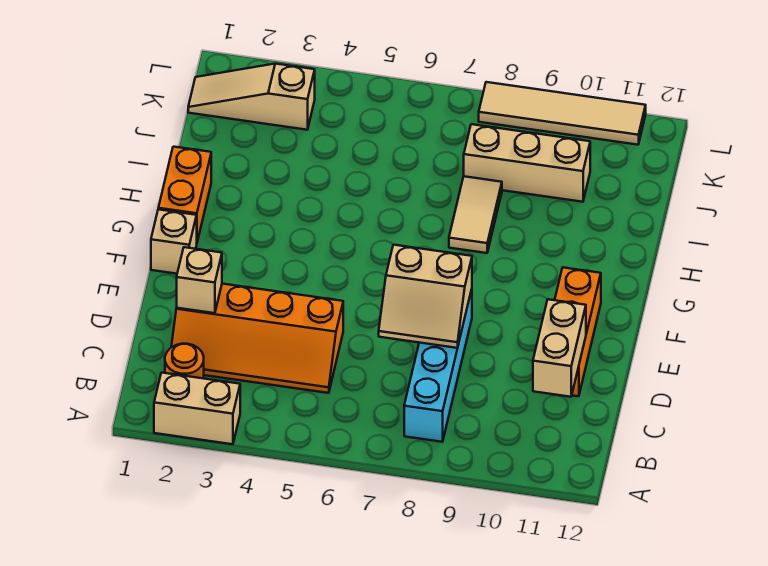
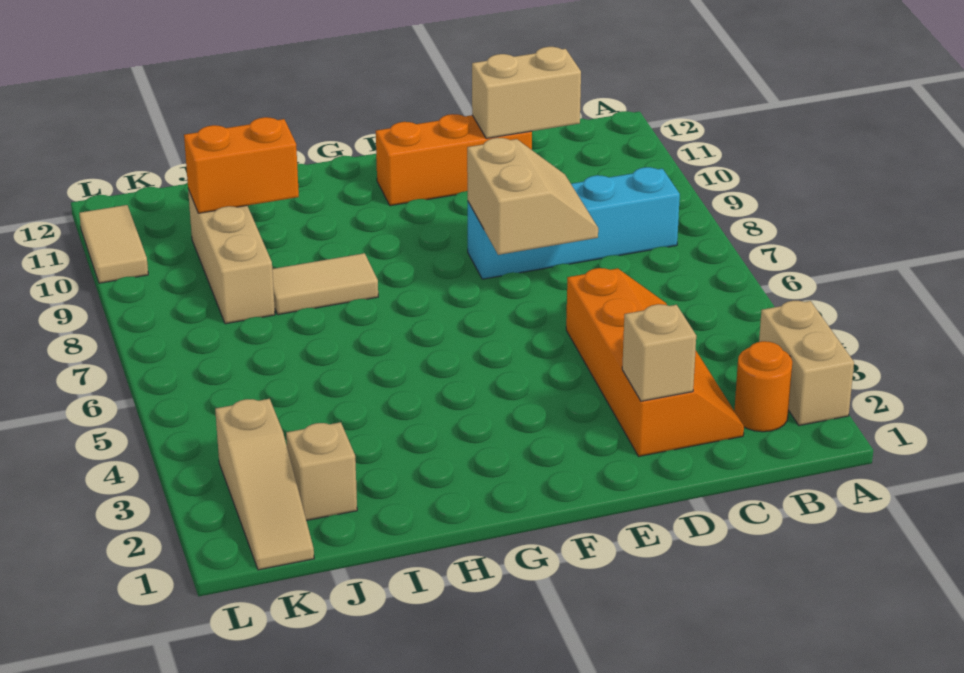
tan 1x1 brick [151,209,197,274] -> tan 1x1 brick moved to [286,422,357,521]
orange 1x2 brick [158,147,211,242] -> orange 1x2 brick moved to [184,117,299,213]
tan 1x4 tile [479,82,646,145] -> tan 1x2 tile [79,205,148,283]

